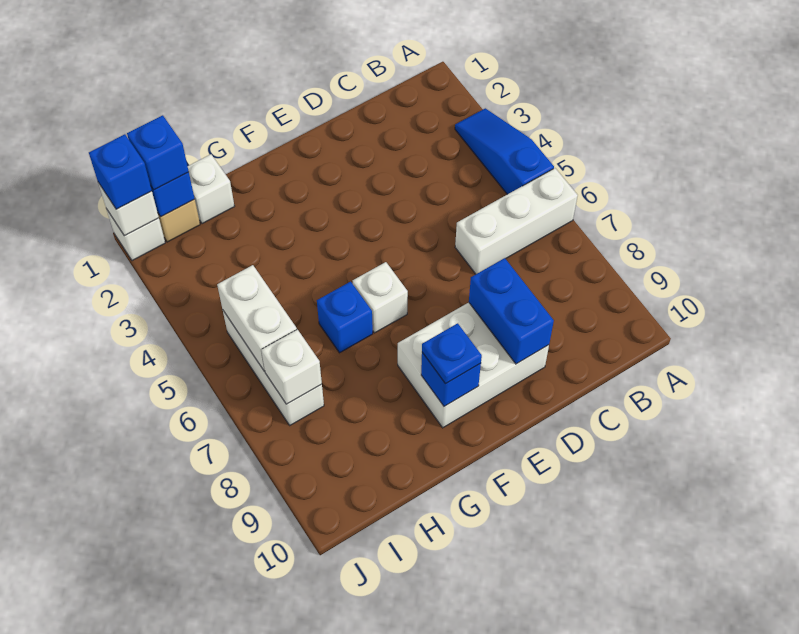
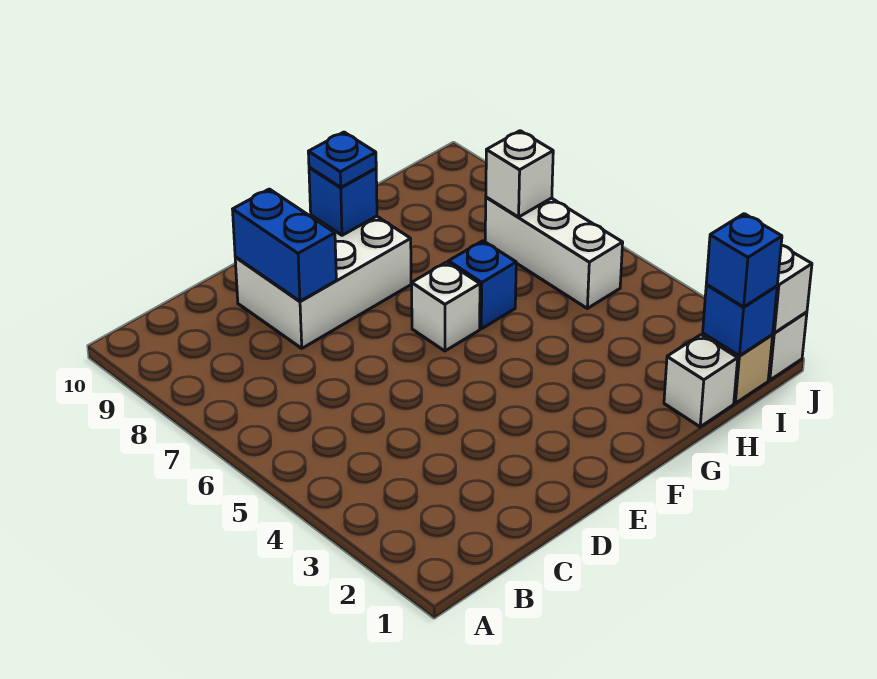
blue 1x3 slope [455,108,554,194] -> none
white 1x3 brick [455,168,578,274] -> none
white 1x2 brick [217,265,297,371] -> none
blue 1x1 brick [89,134,152,209] -> none

